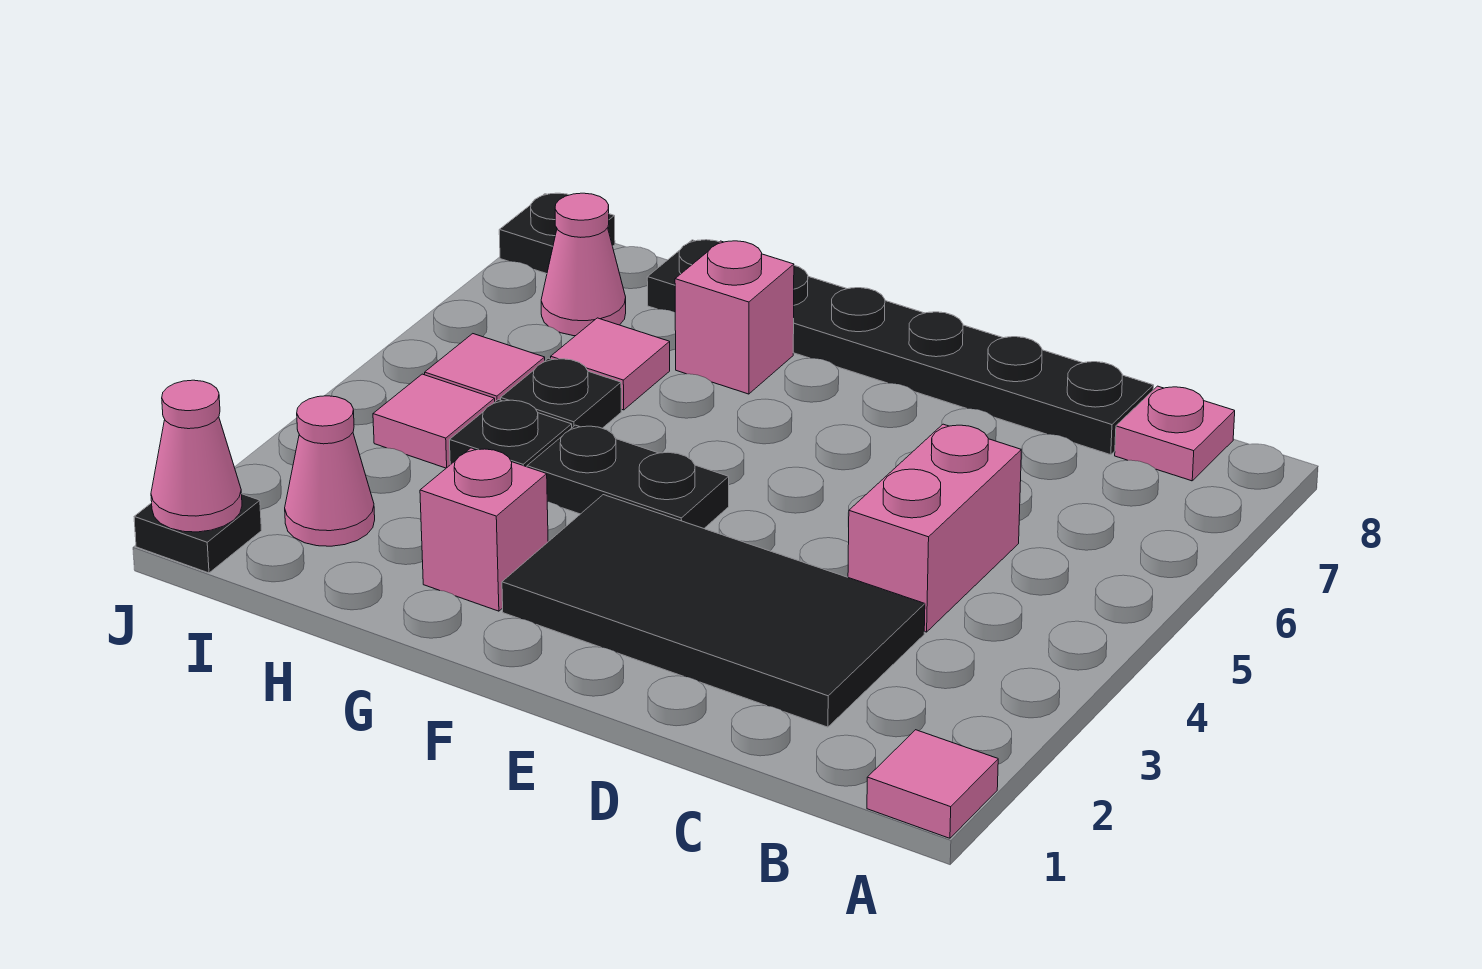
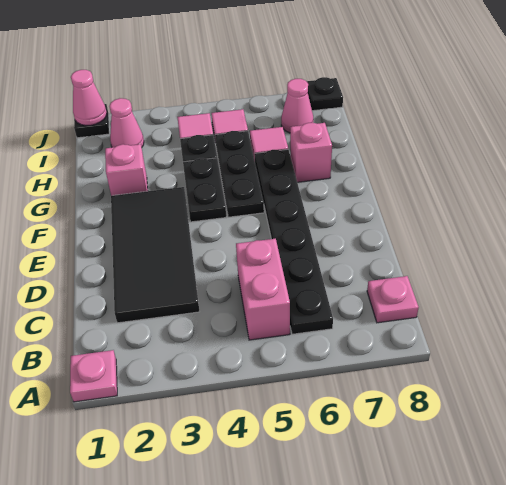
pink 1x1 tile [867,730,998,838] -> pink 1x1 plate [70,350,117,402]
pink 1x2 brick [848,424,1021,632] -> pink 1x2 brick turned to [236,239,290,340]
black 1x6 plate [647,240,1154,455] -> black 1x6 plate moved to [255,149,333,334]
black 1x1 plate [501,358,621,428] -> black 1x3 plate [215,131,264,217]

